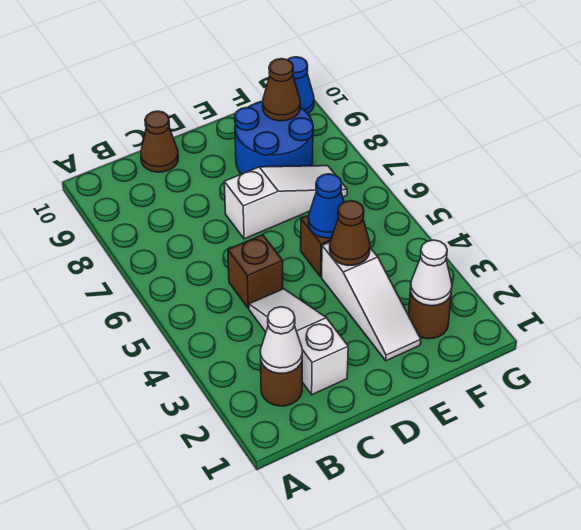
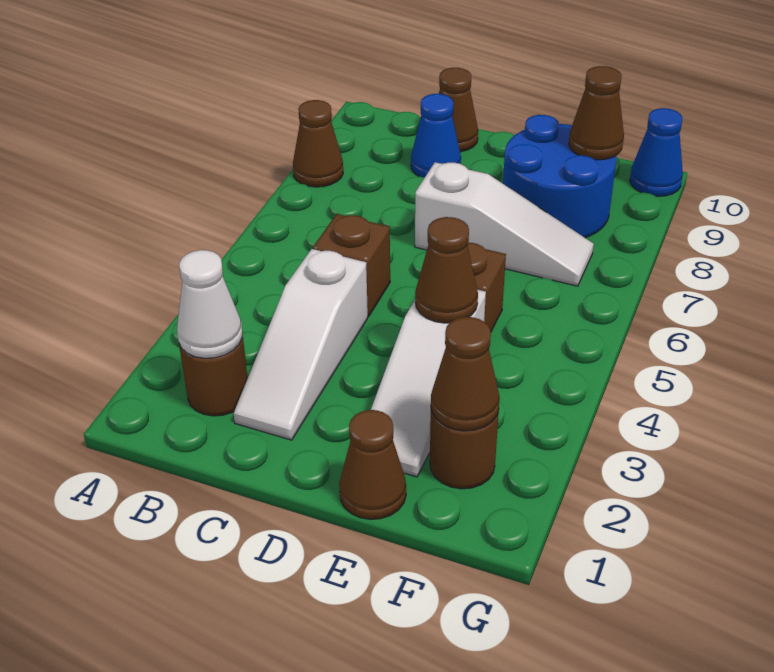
none -> brown 1x1 cone [293,100,343,187]
white 1x3 slope [249,289,348,395] -> white 1x3 slope turned to [234,249,368,440]
none -> brown 1x1 cone [339,410,406,519]
blue 1x1 cone [308,174,344,238] -> blue 1x1 cone moved to [411,94,461,178]
white 1x1 cone [410,240,452,306] -> brown 1x1 cone [431,317,500,431]

